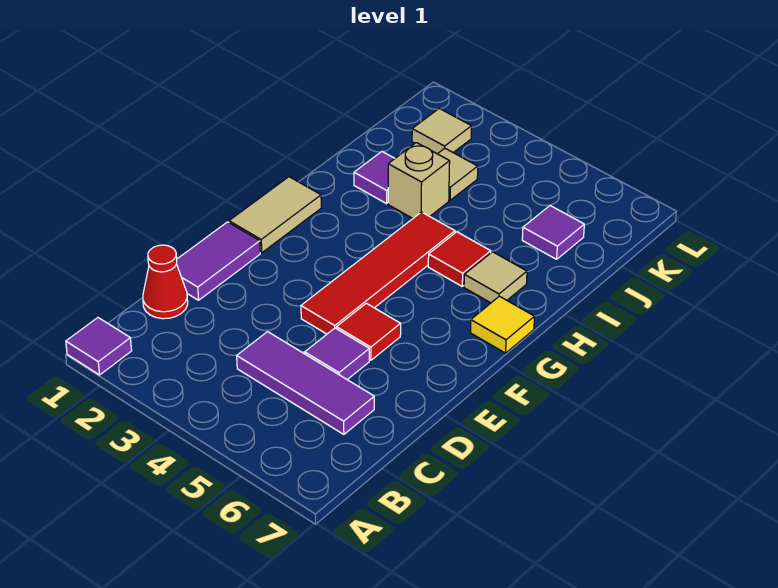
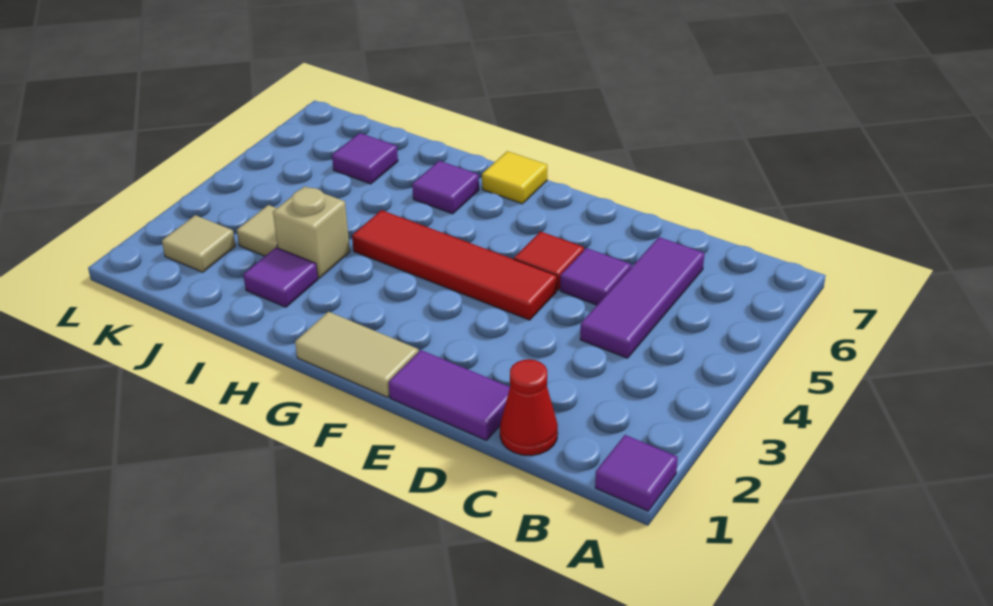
red 1x1 tile [428,232,491,286] -> none
tan 1x1 tile [464,252,527,303] -> purple 1x1 tile [412,161,479,214]

